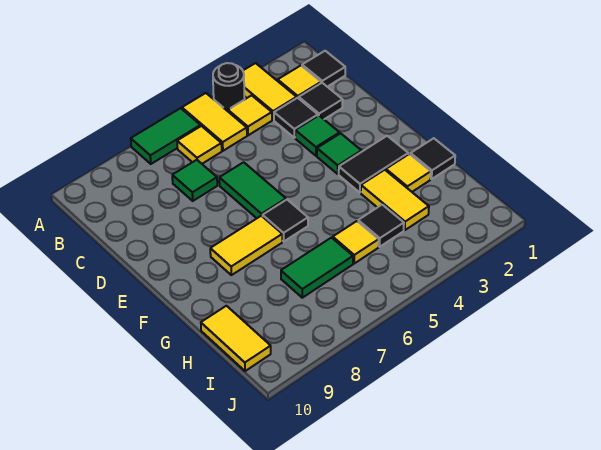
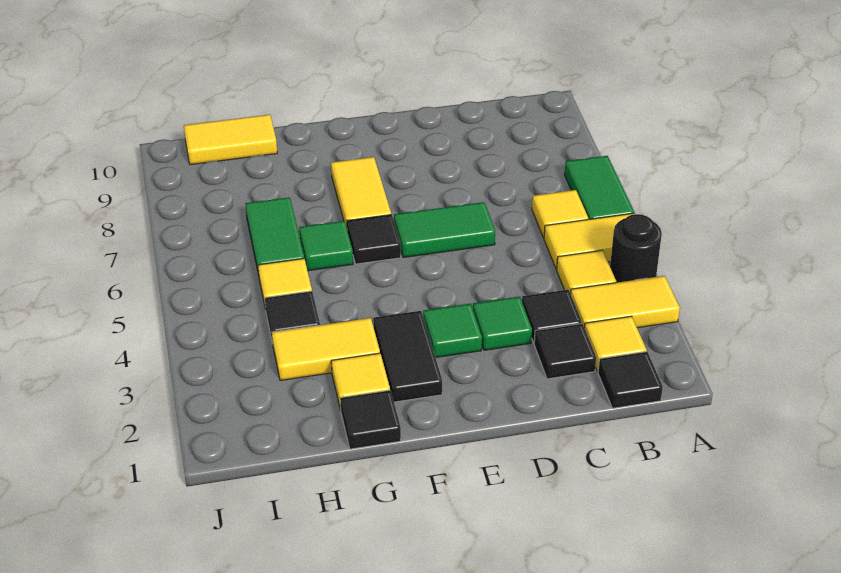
green 1x1 tile [172,160,217,201] -> green 1x1 tile moved to [299,221,353,271]

